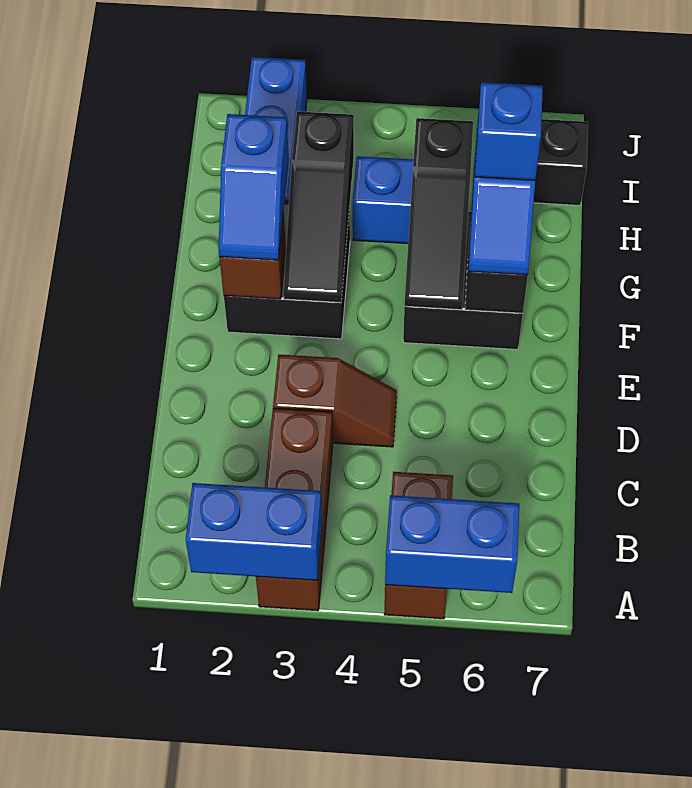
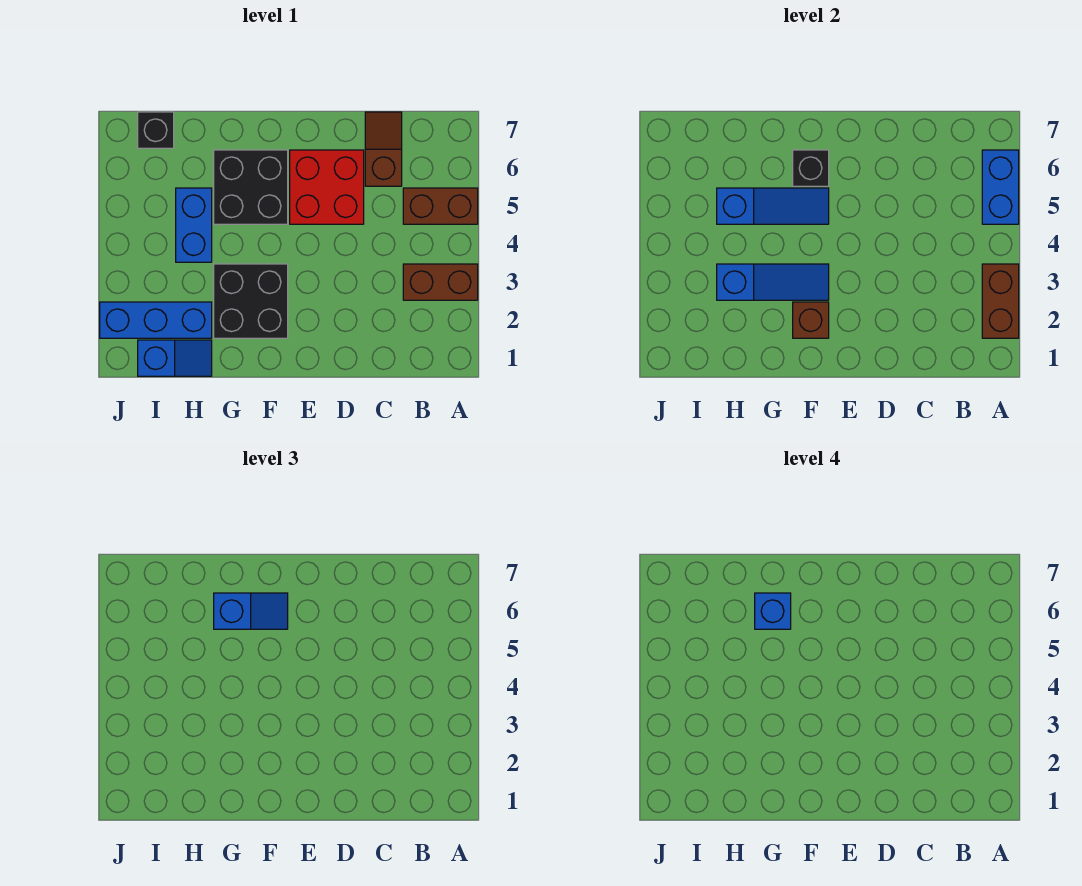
blue 1x2 brick [186,483,322,580] -> brown 1x2 brick [982,264,1019,338]
brown 1x3 brick [256,408,333,611] -> brown 1x2 brick [403,264,478,300]
brown 1x2 slope [273,355,397,447] -> brown 1x2 slope moved to [365,112,402,186]
none -> red 2x2 brick [290,150,364,224]
blue 1x2 slope [219,114,289,260] -> blue 1x2 slope moved to [138,340,212,376]
black 1x3 slope [283,111,354,303] -> blue 1x3 slope [717,264,829,300]
black 1x3 slope [405,118,473,310] -> blue 1x3 slope [717,188,829,224]

